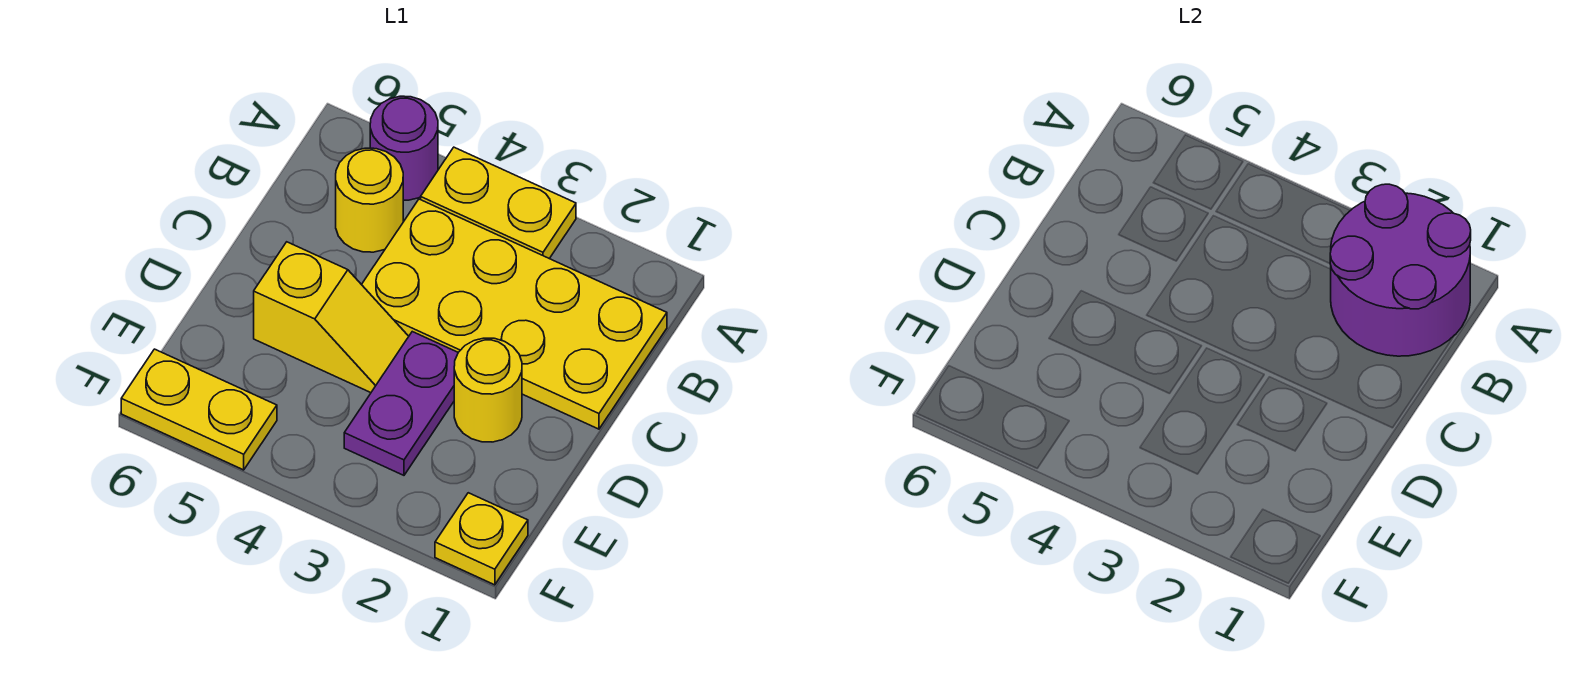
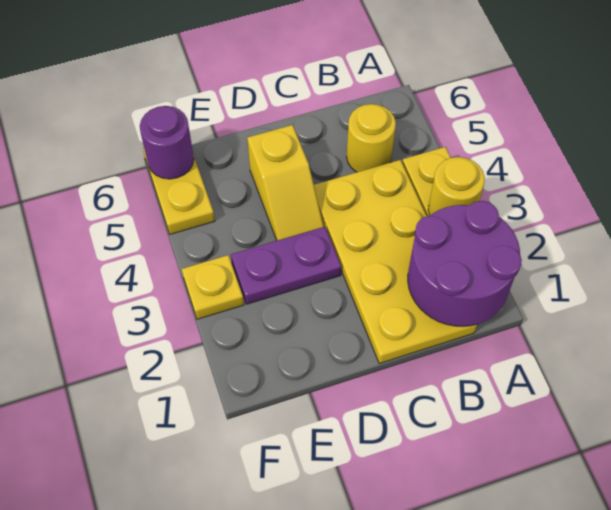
purple 1x1 round brick [370,96,438,200] -> purple 1x1 round brick moved to [140,106,194,179]
yellow 1x1 round brick [454,338,522,442] -> yellow 1x1 round brick moved to [428,157,485,215]
yellow 1x1 plate [435,493,528,585] -> yellow 1x1 plate moved to [182,255,244,319]

